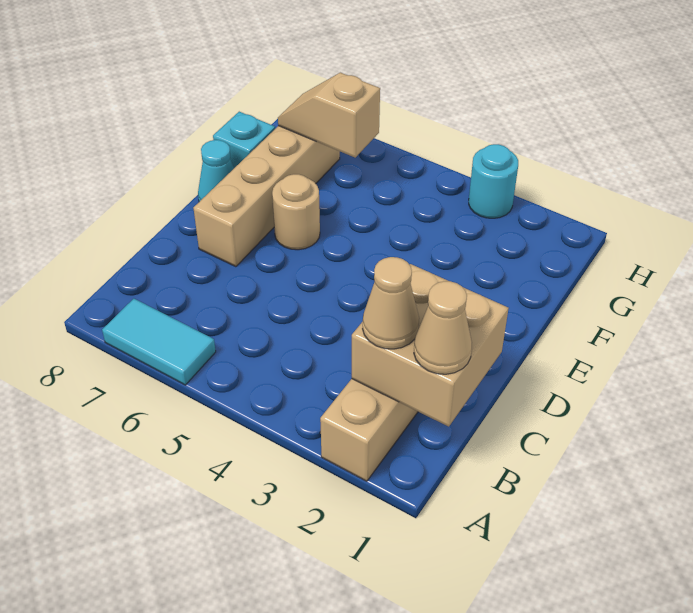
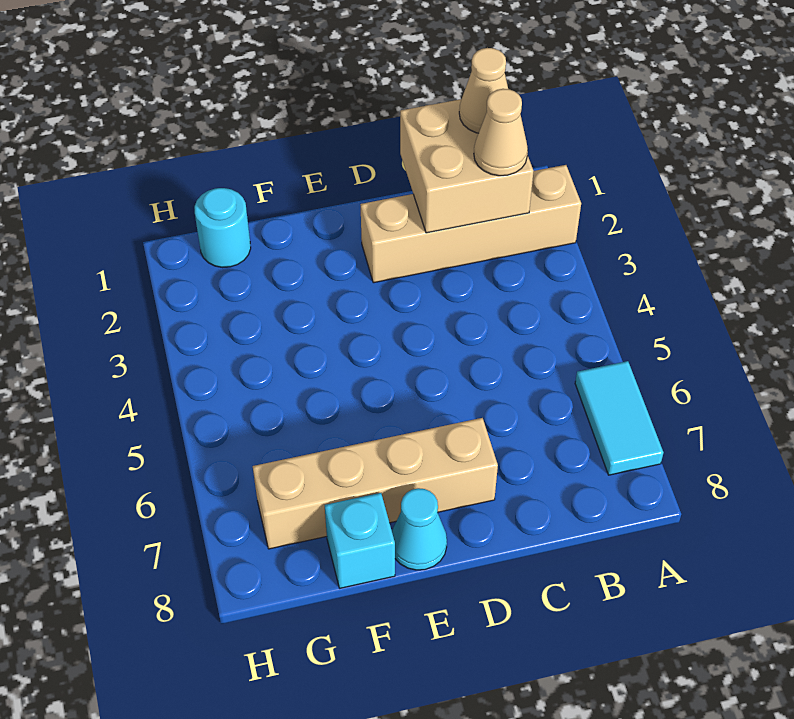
tan 1x1 round brick [272,174,320,250] -> none
tan 1x2 slope [278,73,380,157] -> none
cyan 1x1 round brick [469,144,518,218] -> cyan 1x1 round brick moved to [194,188,251,267]

